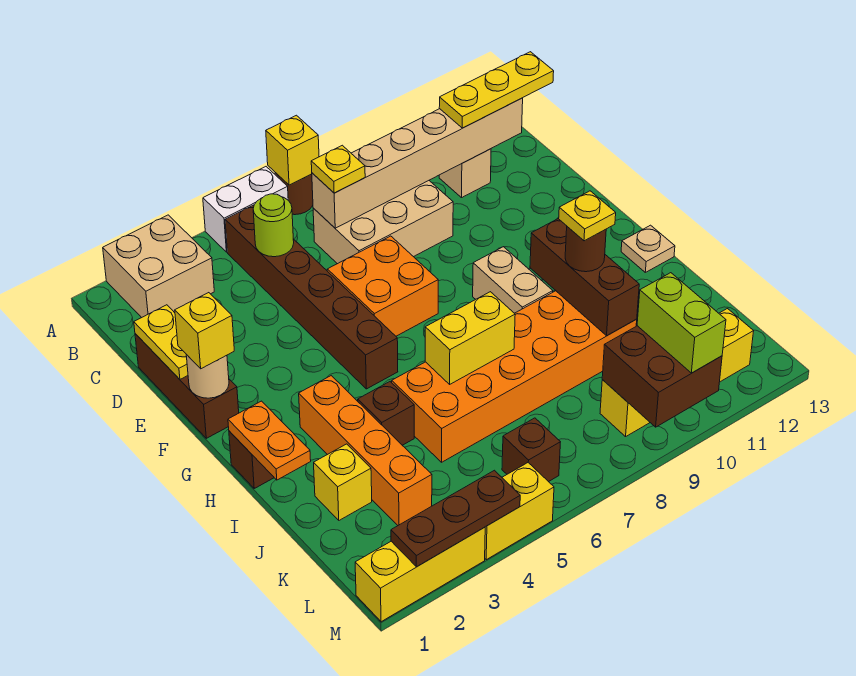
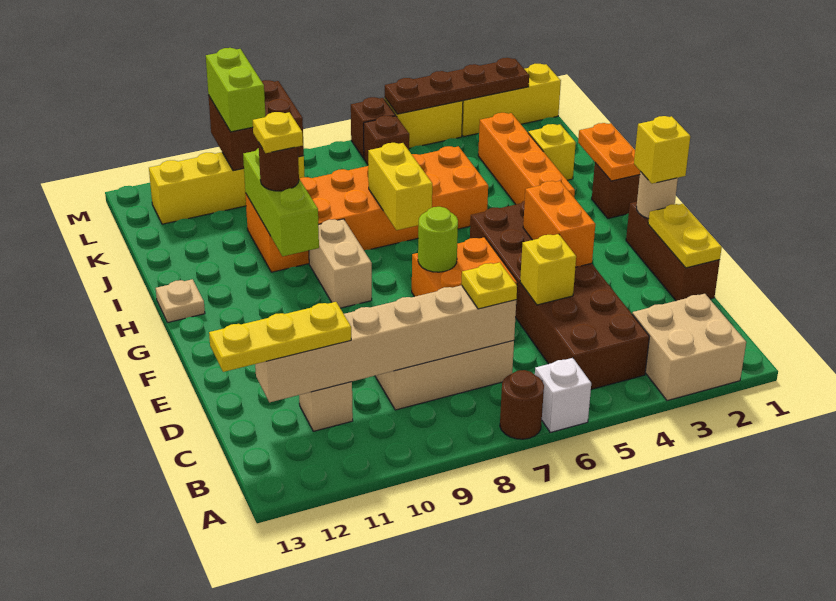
white 1x2 brick [203,167,288,252] -> white 1x1 brick [535,358,591,432]
yellow 1x1 brick [266,115,319,185] -> yellow 1x1 brick moved to [520,234,576,305]
brown 1x6 brick [225,205,398,389] -> brown 2x6 brick [470,201,649,389]
lime 1x1 round brick [253,194,294,257] -> lime 1x1 round brick moved to [418,207,458,272]
none -> orange 1x2 brick [523,181,595,267]
brown 1x3 brick [530,218,639,336] -> lime 1x3 brick [243,148,319,256]
brown 1x1 brick [358,382,414,445] -> brown 1x1 brick moved to [351,97,396,158]
yellow 1x2 brick [425,292,515,384] -> yellow 1x2 brick turned to [368,143,432,230]
brown 1x3 plate [391,470,520,567] -> brown 1x4 plate [385,58,529,114]

